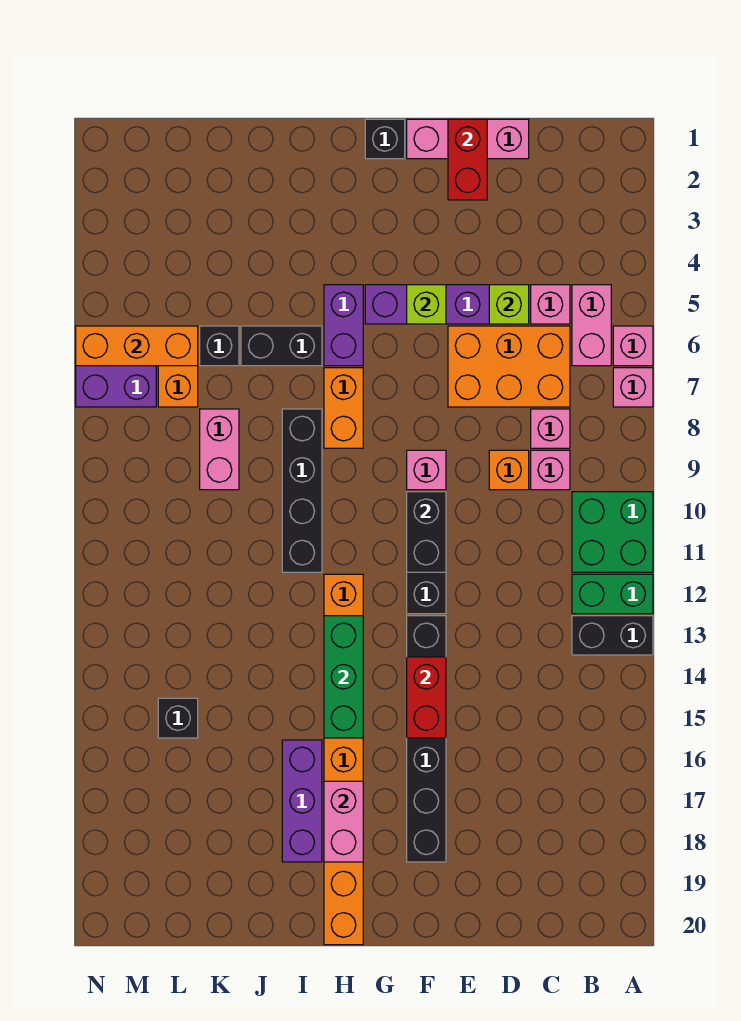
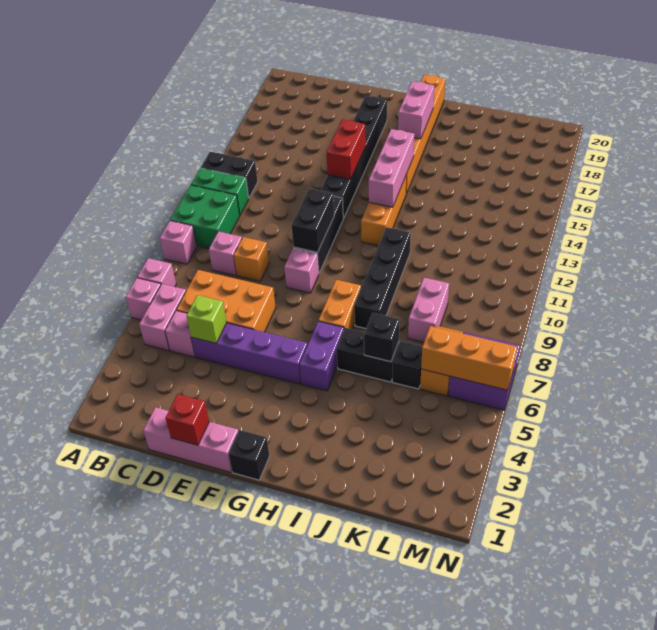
pink 1x1 brick [531,409,570,448] -> pink 1x1 brick moved to [160,221,197,264]
red 1x2 brick [448,119,487,200] -> red 1x1 brick [166,394,209,445]
lime 1x1 brick [407,285,446,324] -> none
green 1x3 brick [324,616,363,738] -> pink 1x3 brick [369,129,414,207]
purple 1x3 brick [282,740,322,862] -> none
black 1x1 brick [158,698,198,738] -> black 1x1 brick moved to [364,313,400,362]

